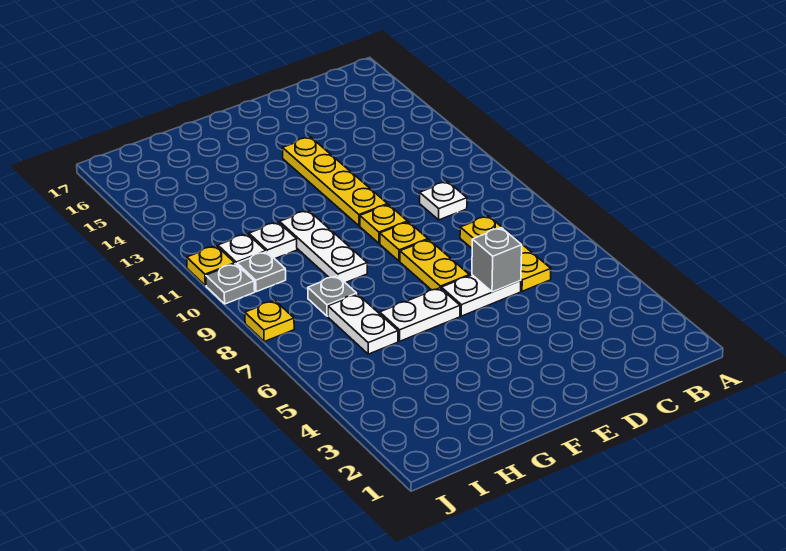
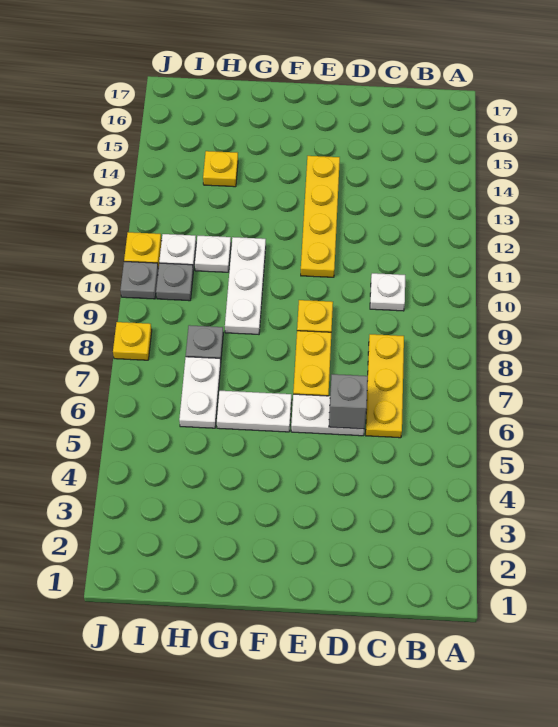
yellow 1x1 plate [360,204,408,243] -> yellow 1x1 plate moved to [203,151,238,187]

